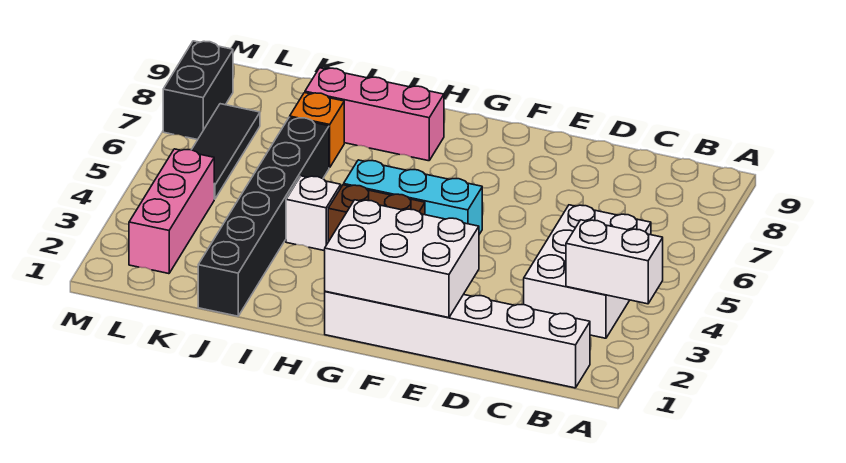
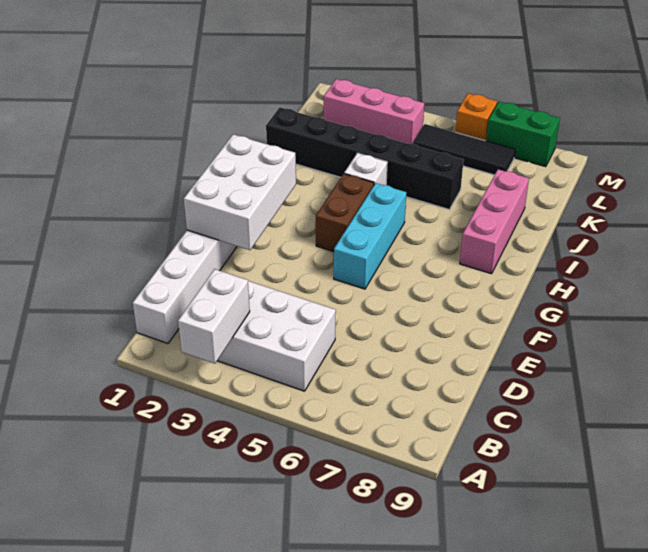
orange 1x1 brick [290,93,344,168] -> orange 1x1 brick moved to [455,93,497,141]
black 1x2 brick [163,41,233,140] -> green 1x2 brick [486,102,560,167]

